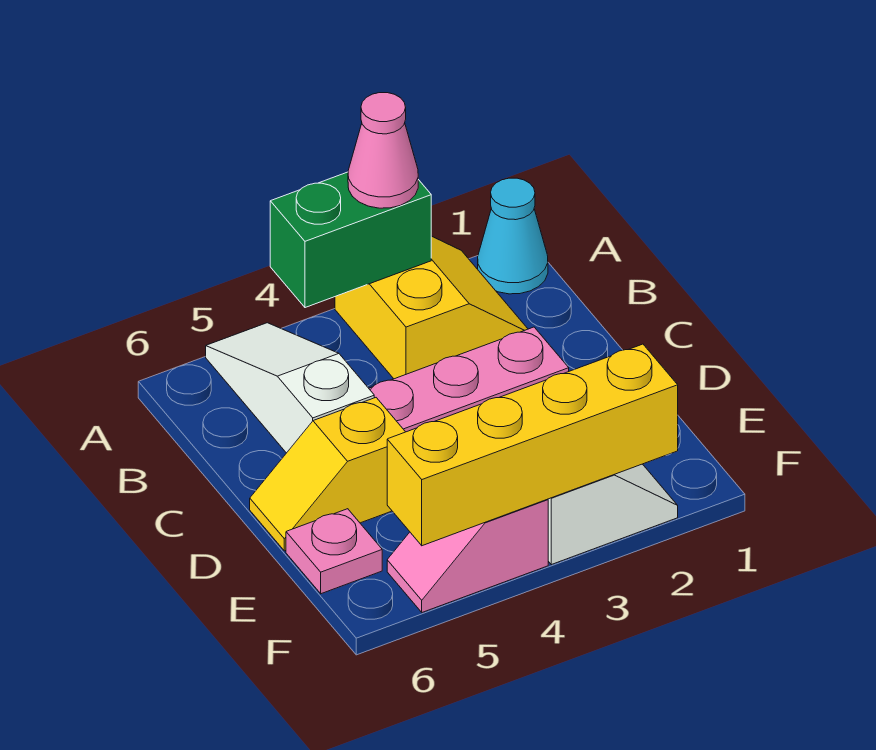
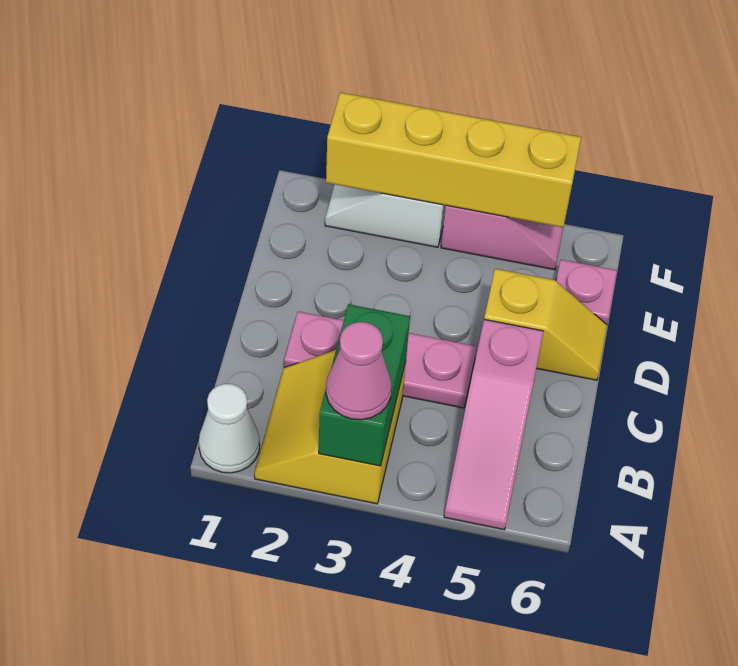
cyan 1x1 cone [478,178,548,294] -> white 1x1 cone [199,384,260,473]
green 1x2 brick [270,172,431,308] -> green 1x2 brick turned to [319,304,410,466]
white 1x3 slope [206,323,374,453] -> pink 1x3 slope [444,319,543,530]

